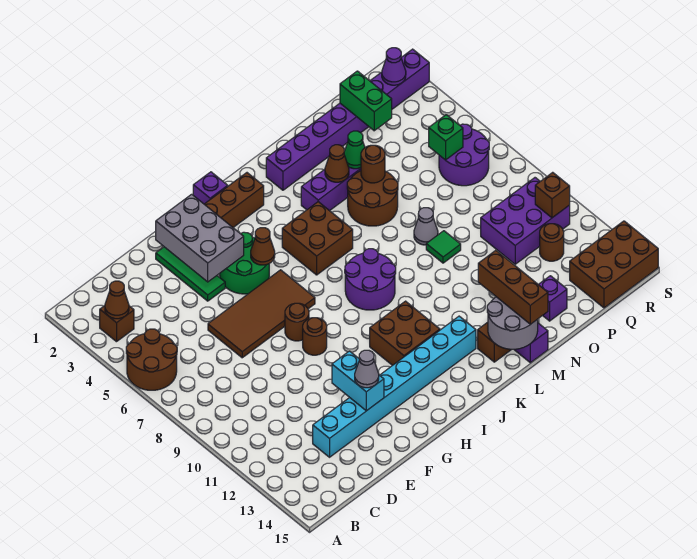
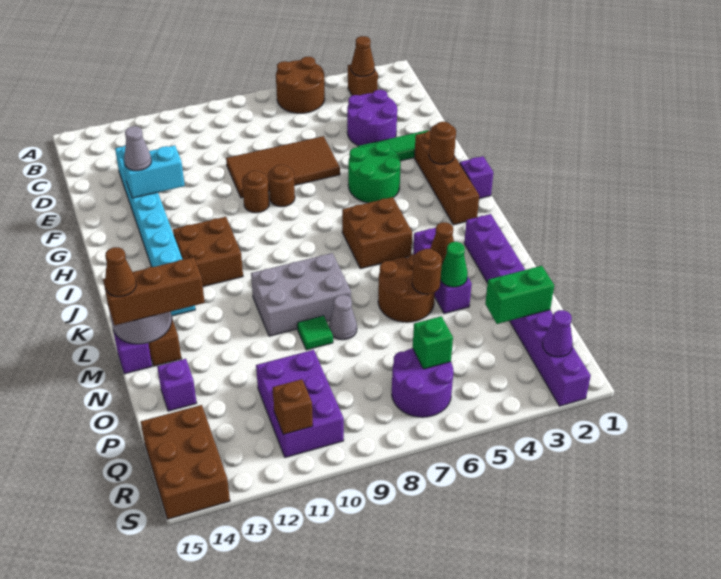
brown 2x4 tile [208,270,315,358] -> brown 2x4 tile turned to [226,136,340,198]
grey 2x3 brick [156,194,244,282] -> grey 2x3 brick moved to [251,253,351,336]
brown 1x1 cone [251,228,275,265] -> brown 1x1 cone moved to [105,247,136,297]
purple 2x2 round brick [345,249,396,310] -> purple 2x2 round brick moved to [347,90,397,146]
brown 1x1 round brick [540,224,564,261] -> brown 1x1 round brick moved to [429,122,456,164]

